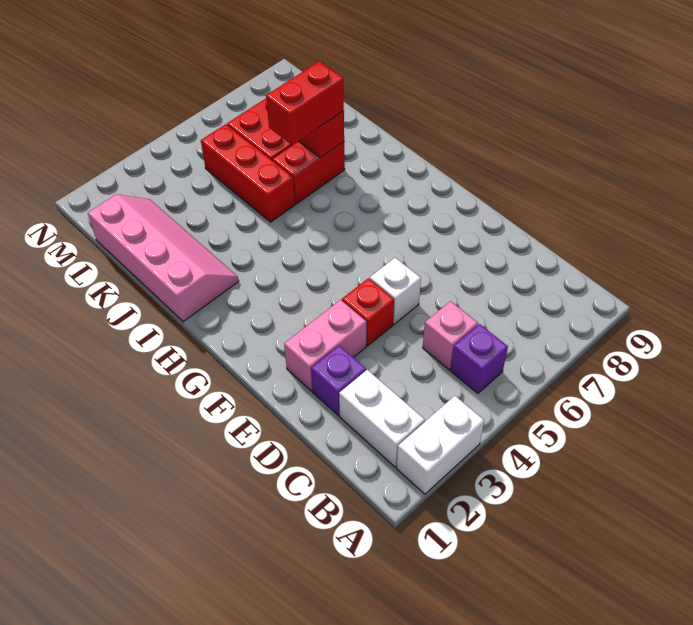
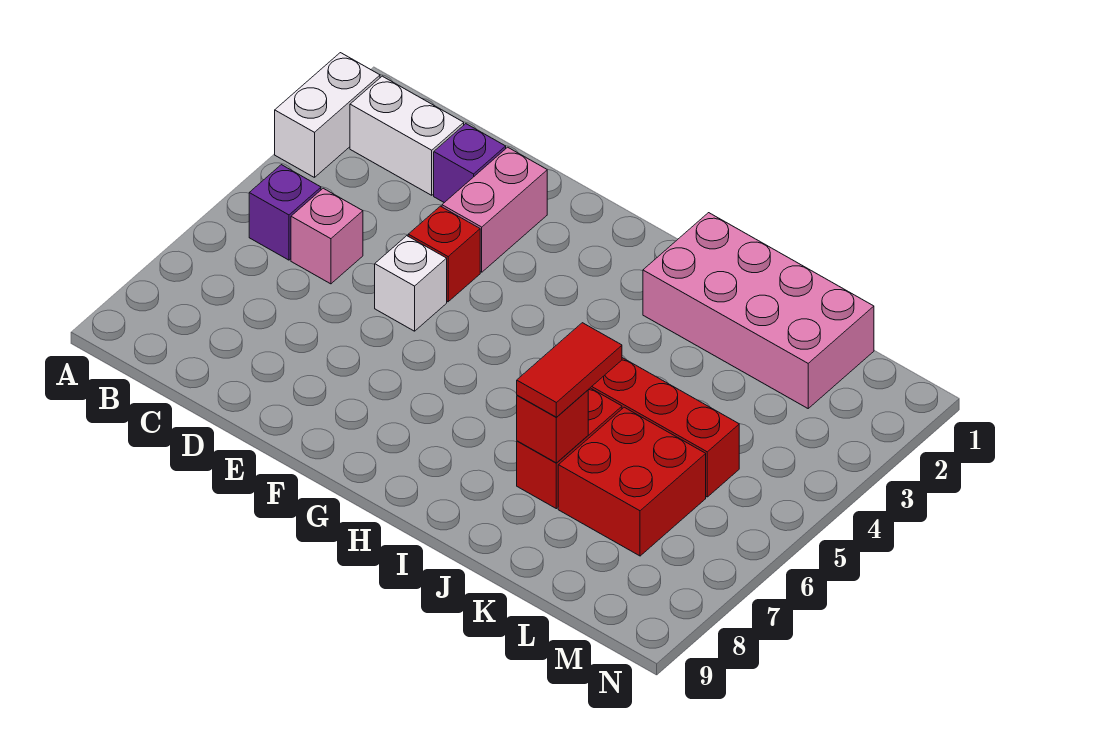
pink 2x4 slope [88,194,239,322] -> pink 2x4 brick [643,213,874,408]
red 1x2 brick [266,61,344,145] -> red 1x2 tile [517,323,622,417]

